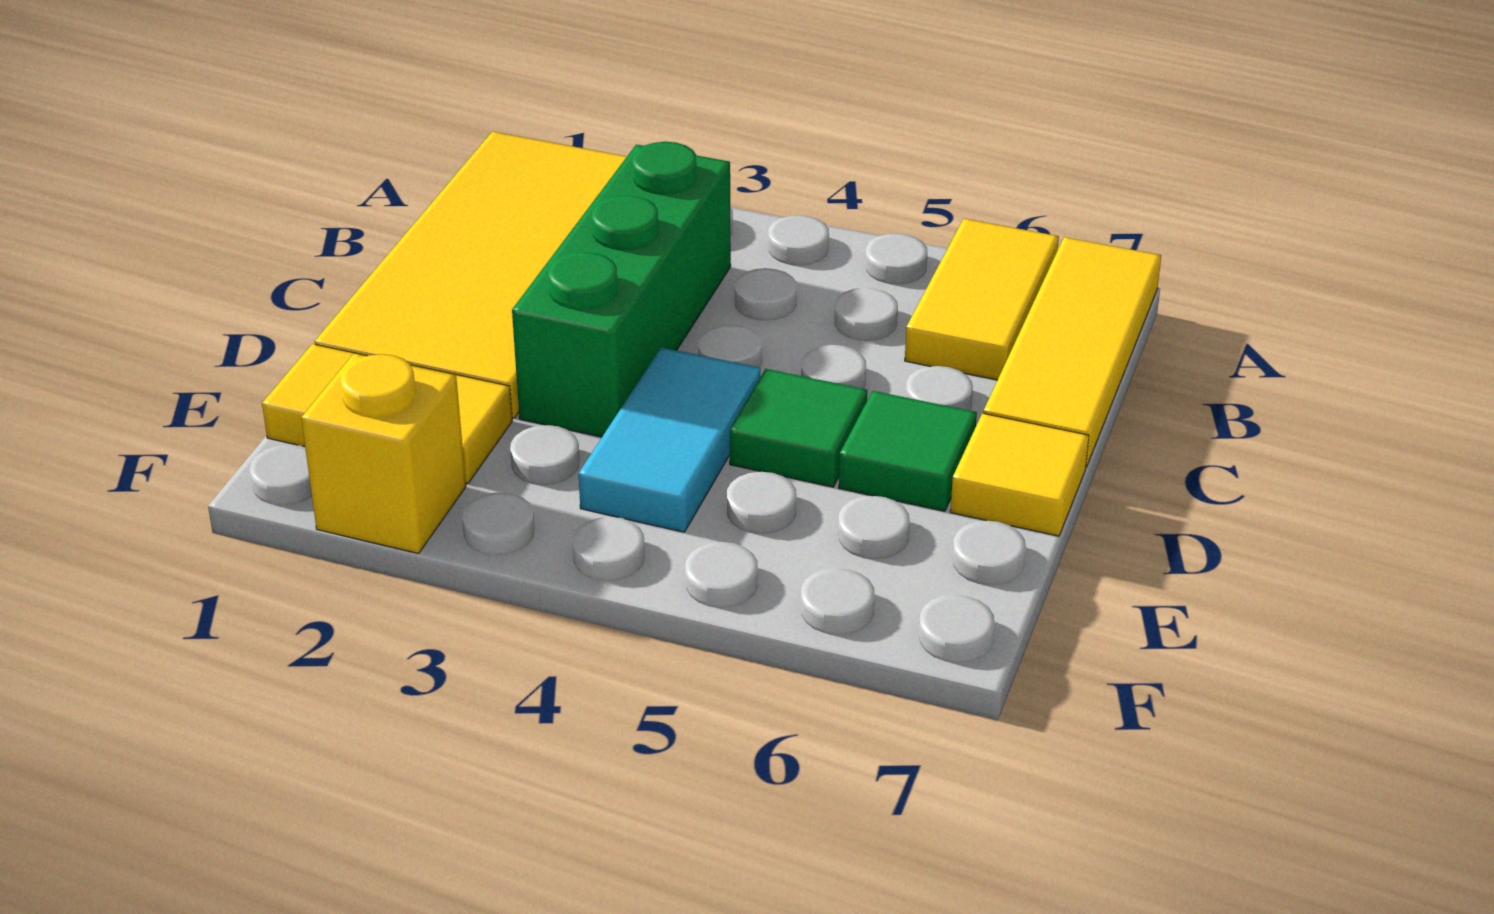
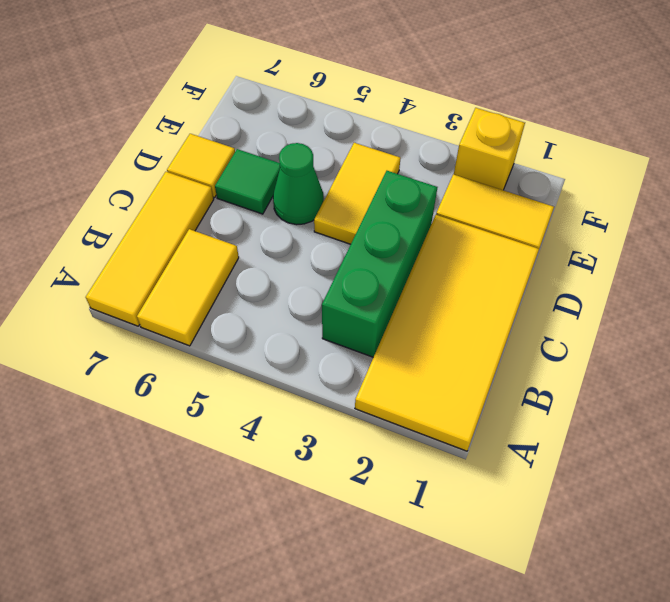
cyan 1x2 tile [578,347,760,532] -> yellow 1x2 tile [314,143,401,244]
green 1x1 tile [730,369,867,487] -> green 1x1 cone [273,143,324,225]

